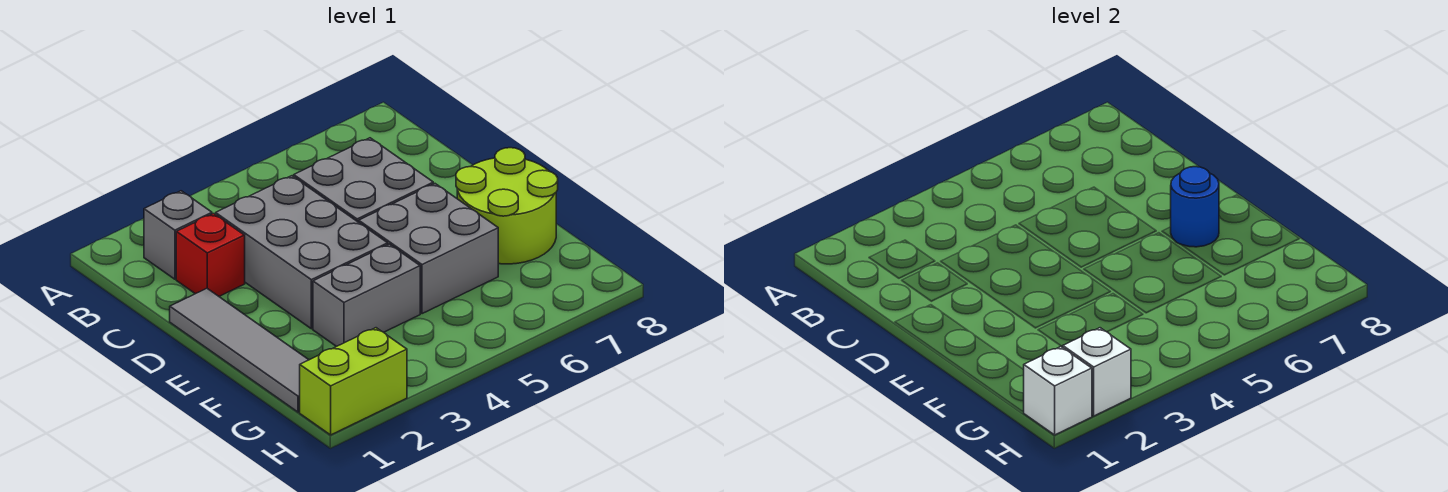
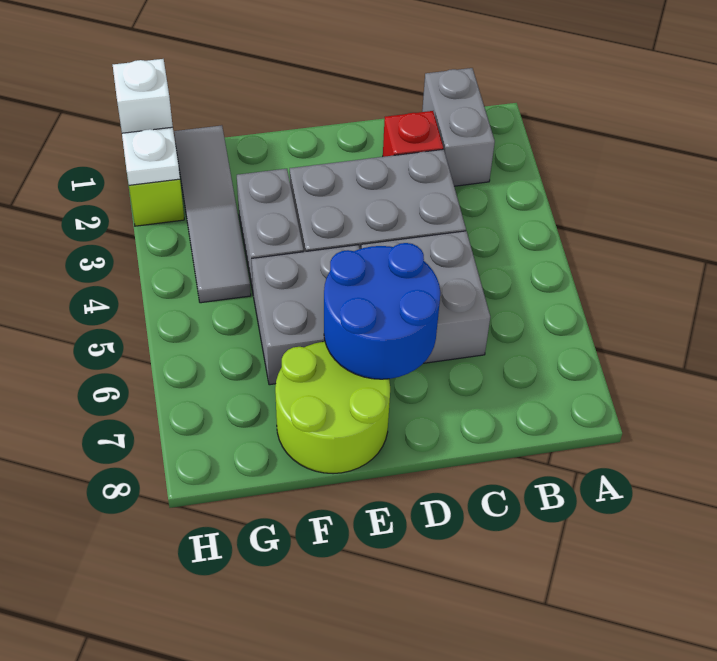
grey 1x1 brick [144,191,212,279] -> grey 1x2 brick [422,68,495,186]
grey 1x4 tile [170,288,309,412] -> grey 1x4 tile turned to [174,125,251,303]
blue 1x1 round brick [1171,167,1219,247] -> blue 2x2 round brick [324,243,440,379]
white 1x1 brick [1063,328,1131,416] -> white 1x1 plate [122,127,180,185]

